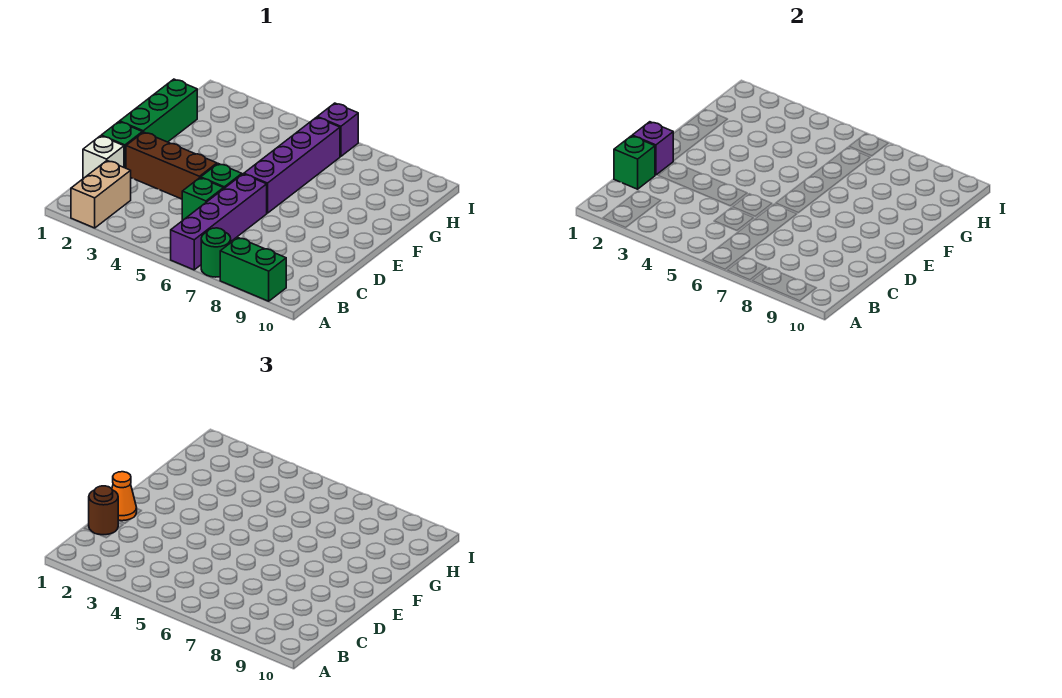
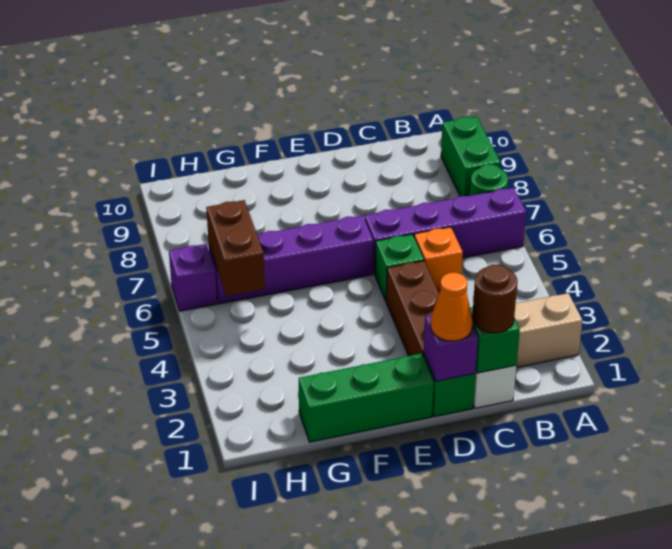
green 1x1 brick [182,178,224,221] -> orange 1x1 brick [414,227,463,291]
none -> brown 1x2 brick [206,200,265,296]

